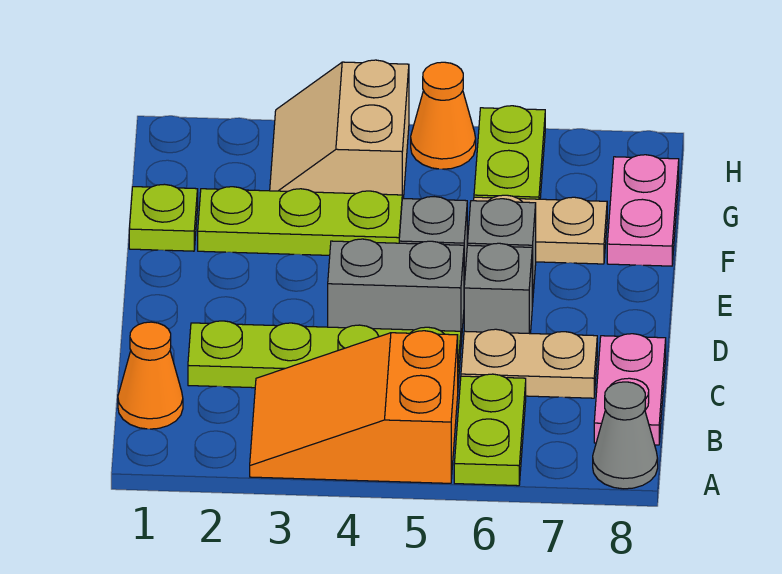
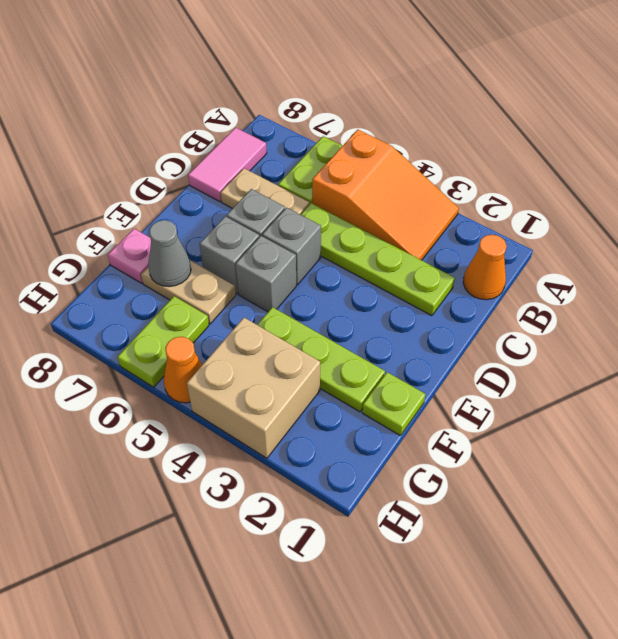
grey 1x1 cone [593,382,658,489] -> grey 1x1 cone moved to [148,220,191,287]
pink 1x2 plate [594,334,666,445] -> pink 1x2 tile [188,128,267,202]
grey 1x2 brick [328,239,464,342] -> grey 1x1 brick [262,208,321,285]
pink 1x2 plate [607,155,679,266] -> pink 1x1 plate [108,229,151,283]
tan 2x2 slope [270,60,409,199] -> tan 2x2 brick [187,318,320,458]

